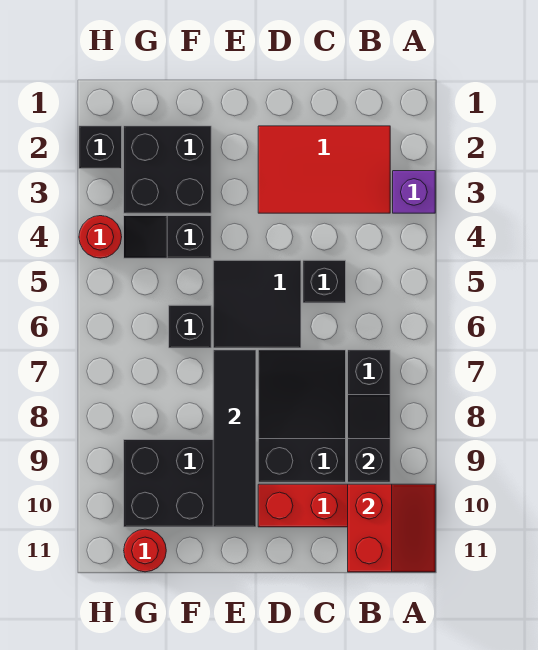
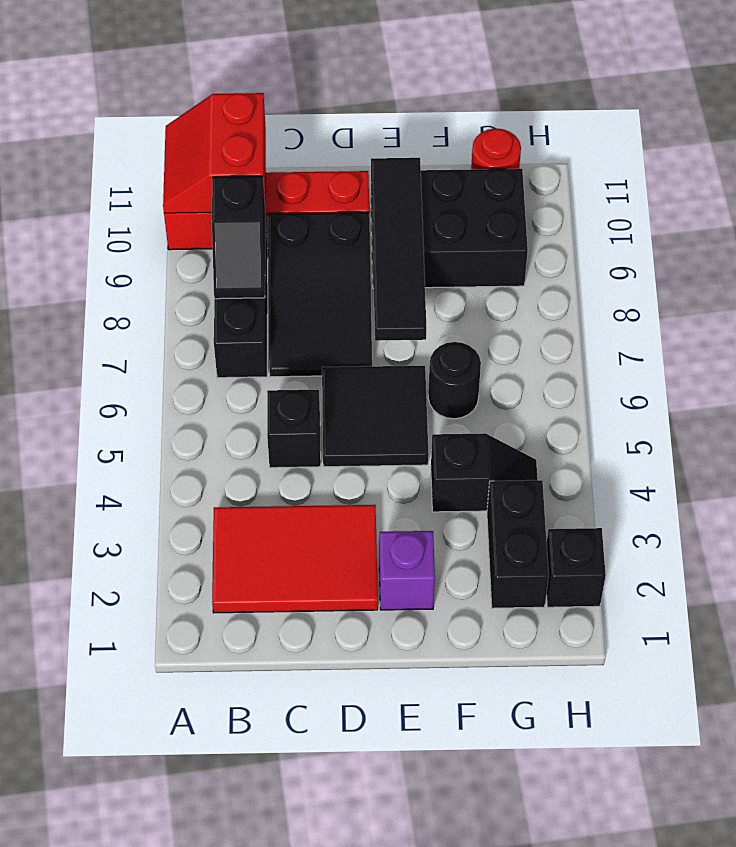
purple 1x1 brick [393,171,435,213] -> purple 1x1 brick moved to [379,531,435,610]
black 2x2 brick [124,126,211,213] -> black 1x2 brick [487,480,549,608]
black 1x1 brick [169,305,211,348] -> black 1x1 round brick [428,342,481,419]
red 1x1 round brick [79,216,122,258] -> none

